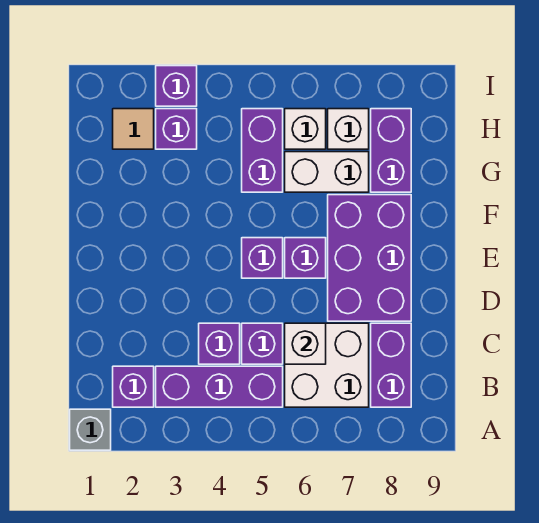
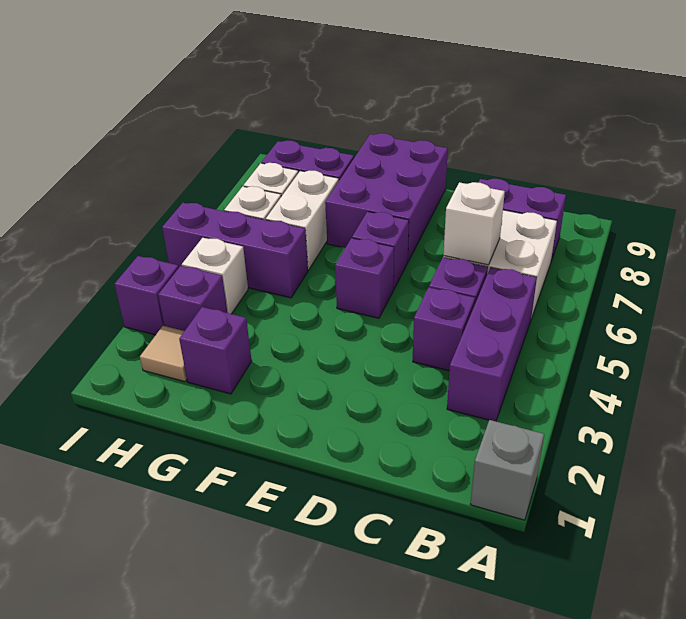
purple 1x1 brick [113,366,154,407] -> purple 1x1 brick moved to [179,307,252,394]
purple 2x3 brick [328,195,411,321] -> purple 2x3 brick turned to [325,133,448,261]
purple 1x2 brick [242,109,283,192] -> purple 1x3 brick [162,203,308,298]
none -> white 1x1 brick [182,238,248,314]

